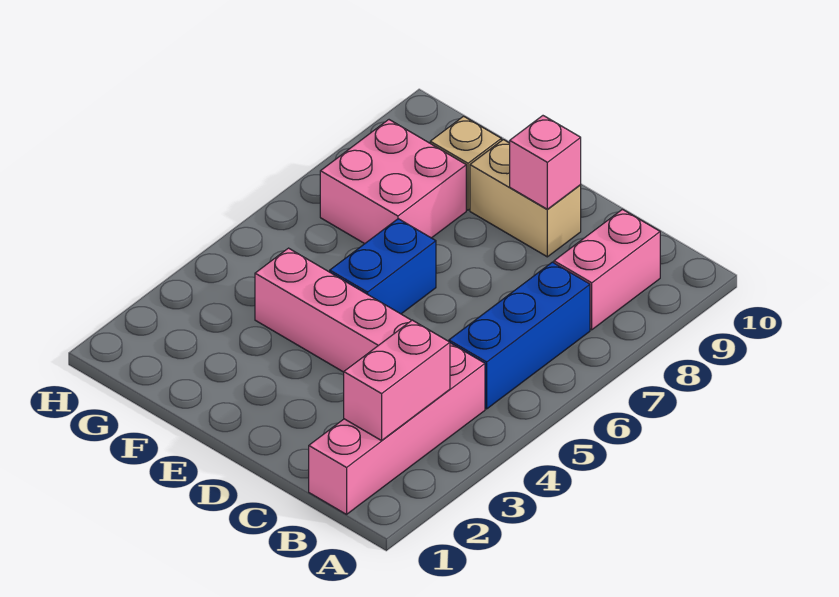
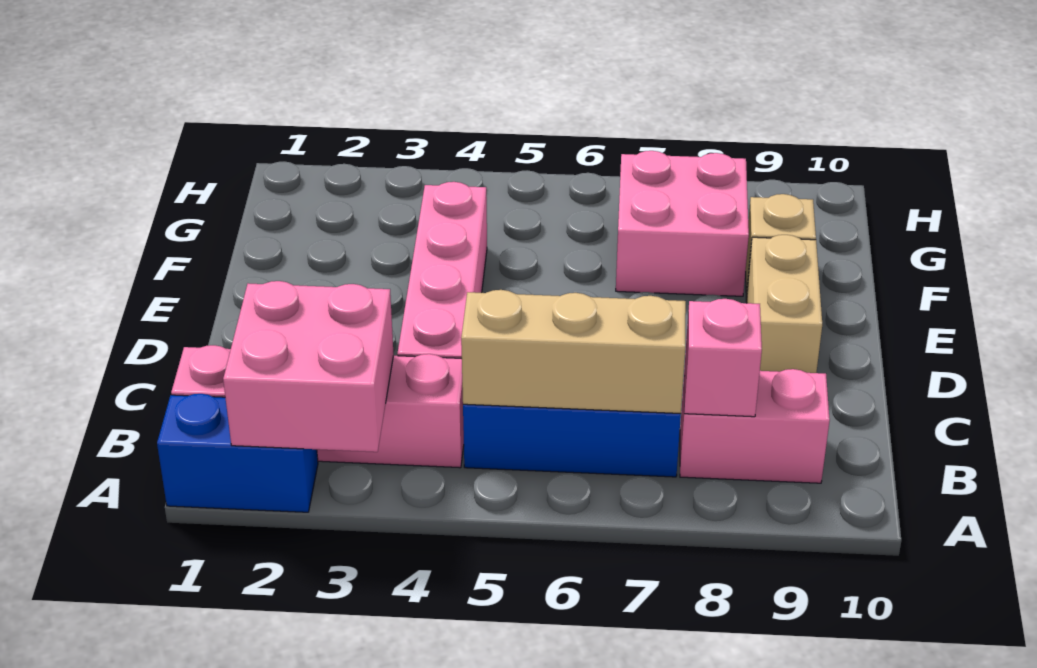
pink 1x2 brick [344,320,450,441] -> pink 2x2 brick [223,281,394,452]
none -> tan 1x3 brick [461,290,686,414]
pink 1x1 brick [510,116,581,209] -> pink 1x1 brick moved to [684,299,762,417]
blue 1x2 brick [330,219,436,314] -> blue 1x2 brick moved to [157,394,318,512]

